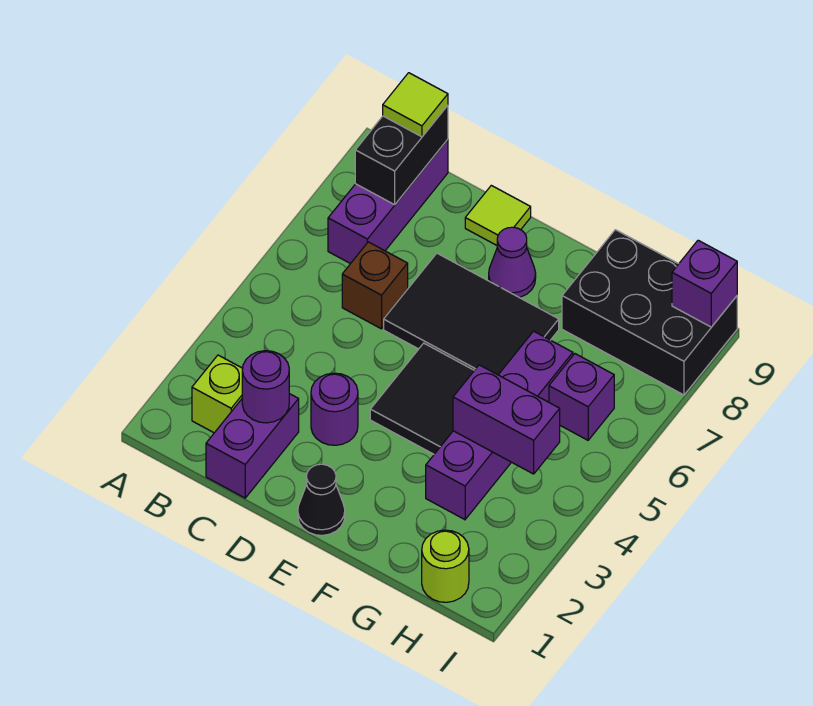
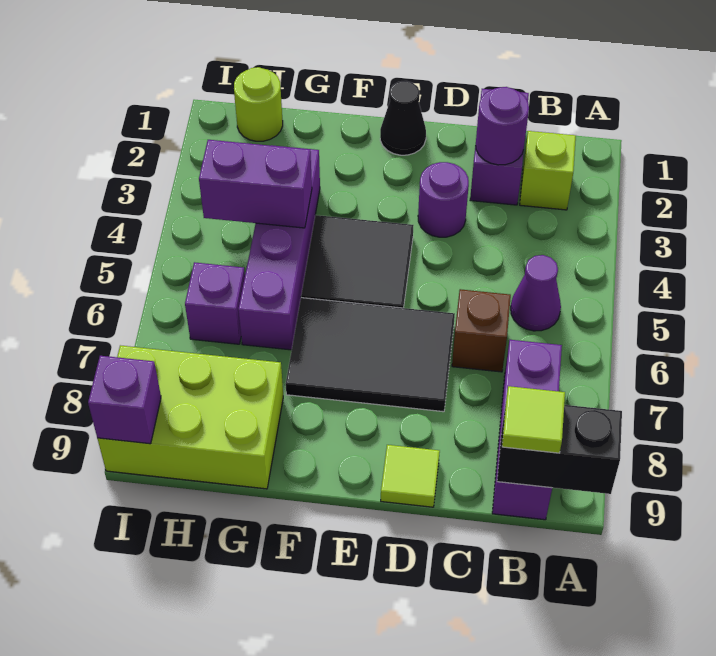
black 1x2 brick [355,105,448,205] -> black 1x2 brick turned to [497,404,622,494]
purple 1x1 cone [489,227,536,297] -> purple 1x1 cone moved to [511,255,561,331]
black 2x3 brick [562,230,737,395] -> lime 2x3 brick [97,345,283,489]

